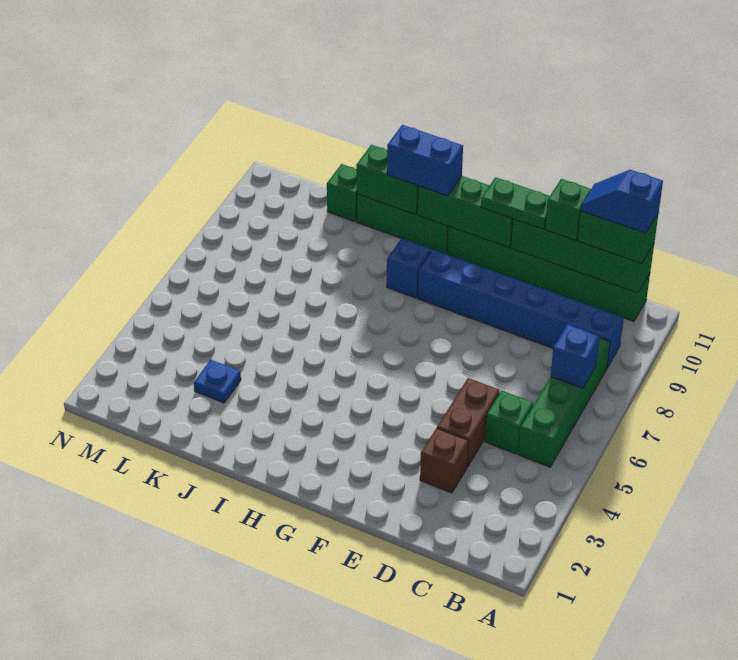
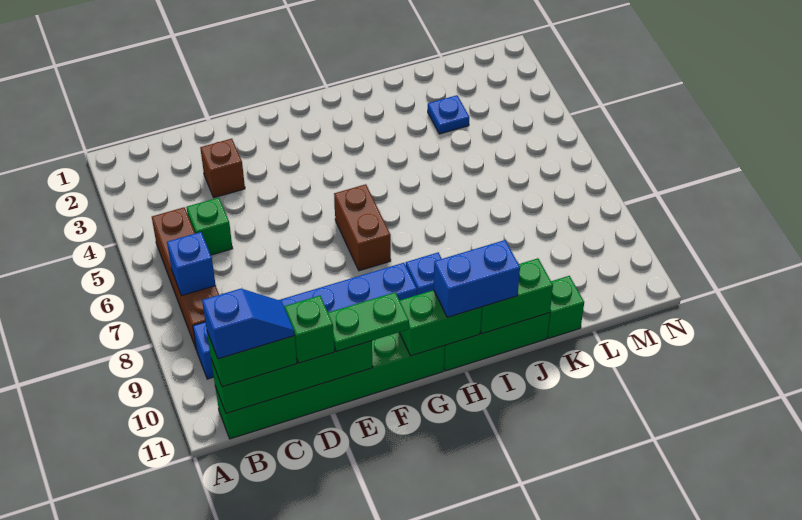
green 1x4 brick [518,337,610,467] -> brown 1x4 brick [152,207,219,348]
brown 1x2 brick [437,378,500,467] -> brown 1x2 brick moved to [334,184,391,271]
green 1x3 brick [417,176,513,247] -> green 1x2 brick [399,290,482,356]

